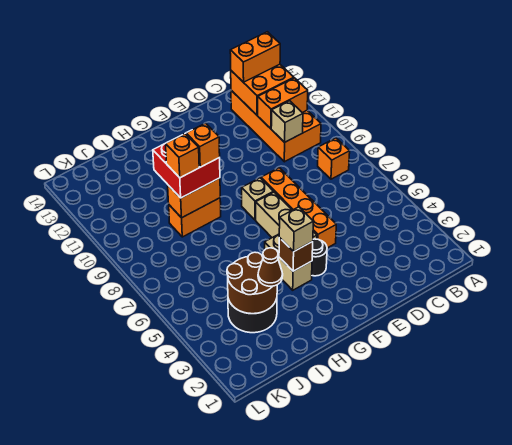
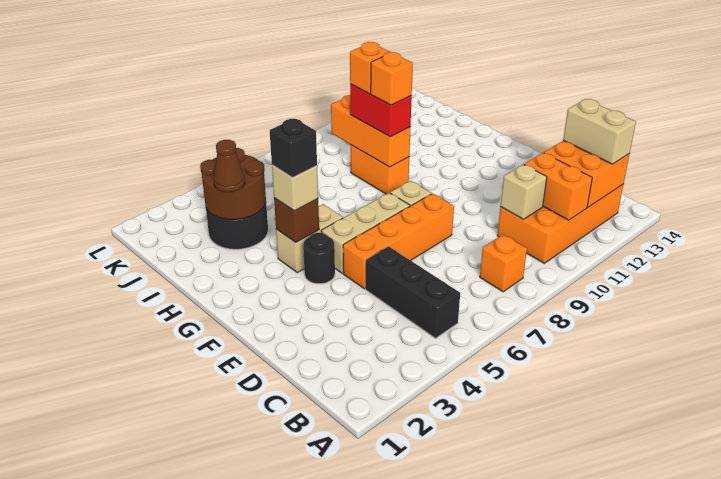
none -> black 1x3 brick [366,246,460,338]
orange 1x2 brick [230,32,280,82] -> tan 1x2 brick [563,99,636,164]
none -> black 1x1 brick [270,118,317,178]
orange 1x2 brick [168,178,220,218] -> orange 1x3 brick [331,95,410,167]
red 2x2 brick [153,133,220,198] -> red 1x2 brick [350,84,412,137]

